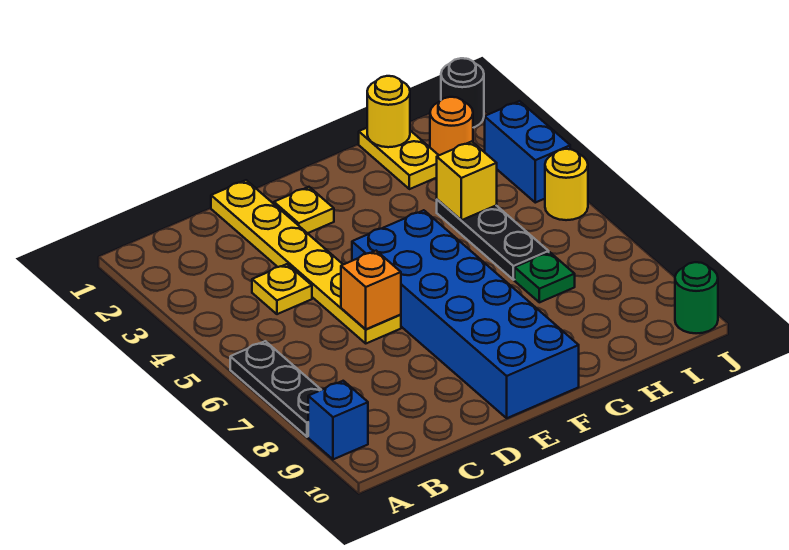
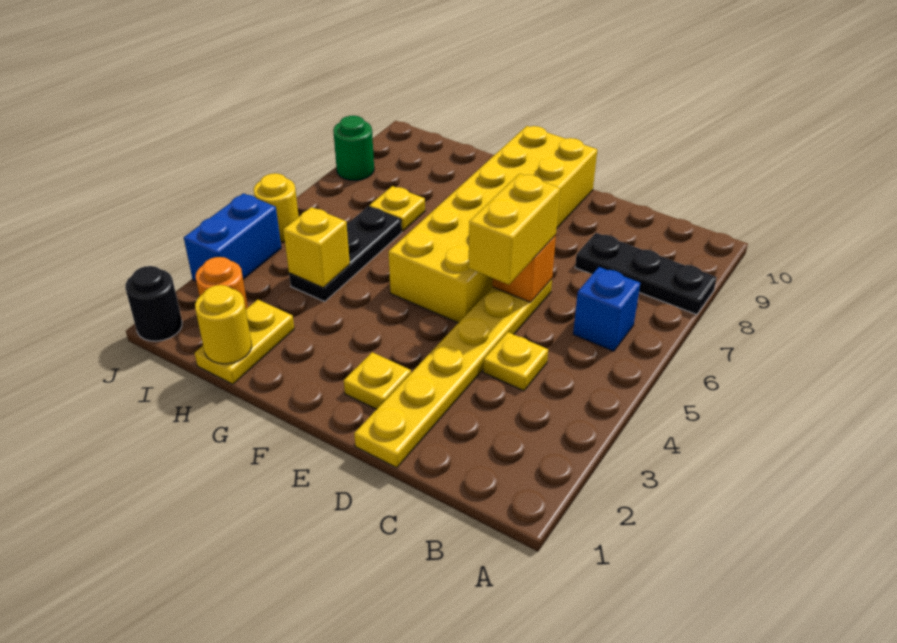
black 1x3 plate [230,341,321,437] -> black 1x3 plate turned to [575,233,717,315]
blue 1x1 brick [308,381,368,459] -> blue 1x1 brick moved to [573,267,640,351]
none -> yellow 1x2 brick [469,174,560,285]
blue 2x6 brick [352,210,579,418] -> yellow 2x6 brick [388,126,597,323]
green 1x1 plate [515,252,575,302] -> yellow 1x1 plate [369,186,425,231]
green 1x1 round brick [675,262,718,333] -> green 1x1 round brick moved to [333,116,374,181]

